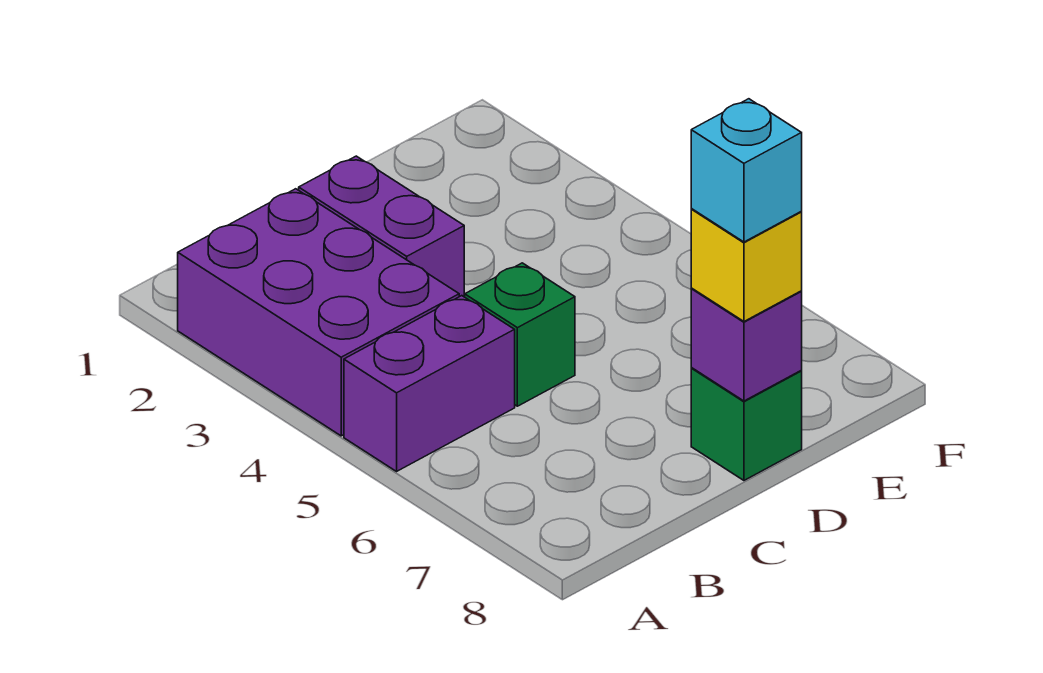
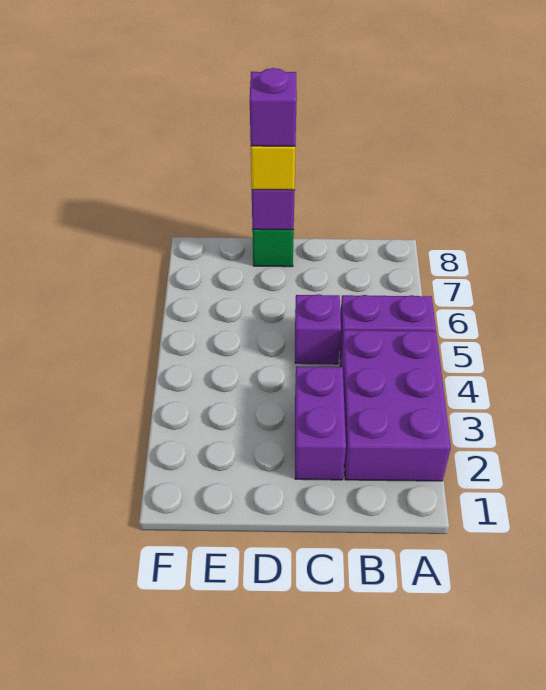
green 1x1 brick [465,263,575,406] -> purple 1x1 brick [295,294,341,364]
cyan 1x1 brick [691,99,802,242] -> purple 1x1 brick [250,68,297,146]

